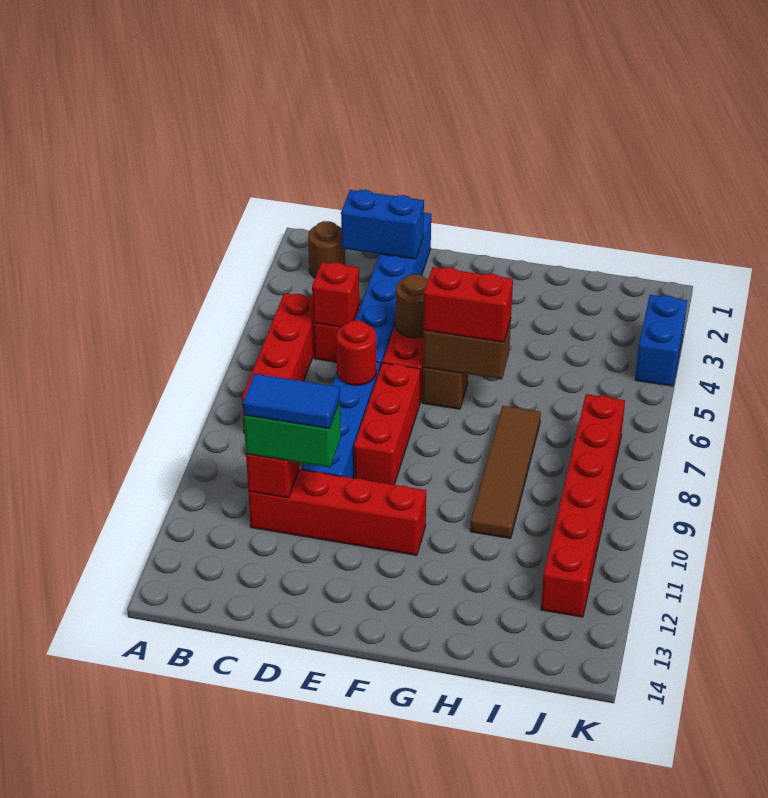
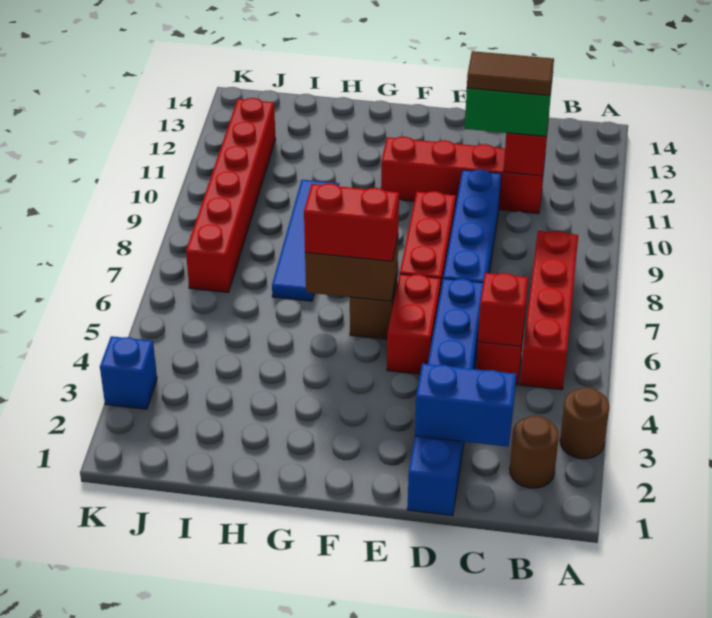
blue 1x2 tile [243,374,340,429] -> brown 1x2 tile [467,51,554,96]
red 1x1 round brick [336,320,376,385] -> none
brown 1x1 round brick [396,274,428,338] -> brown 1x1 round brick moved to [560,387,609,459]
brown 1x4 tile [470,406,541,538] -> blue 1x4 tile [272,180,339,301]
blue 1x2 brick [635,295,687,386] -> blue 1x1 brick [100,336,157,409]

